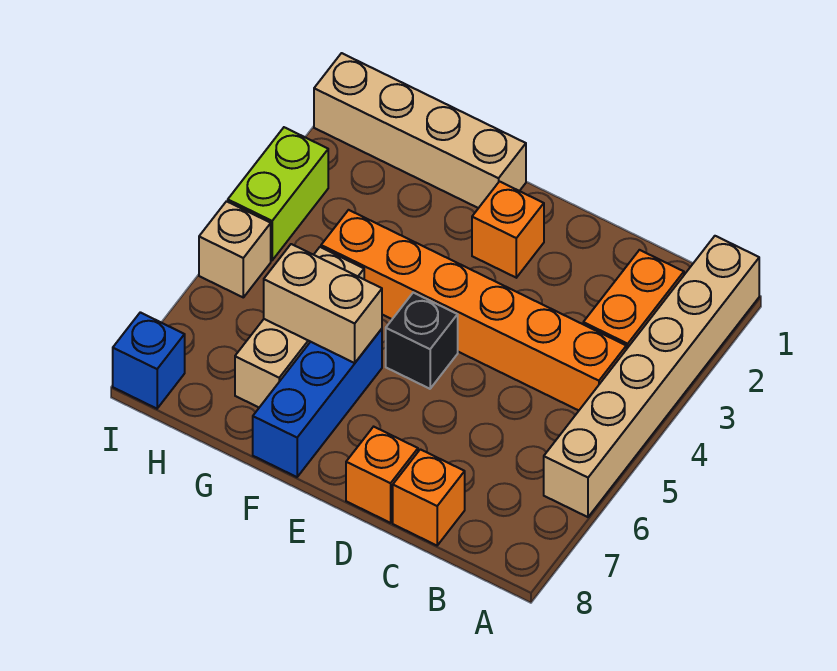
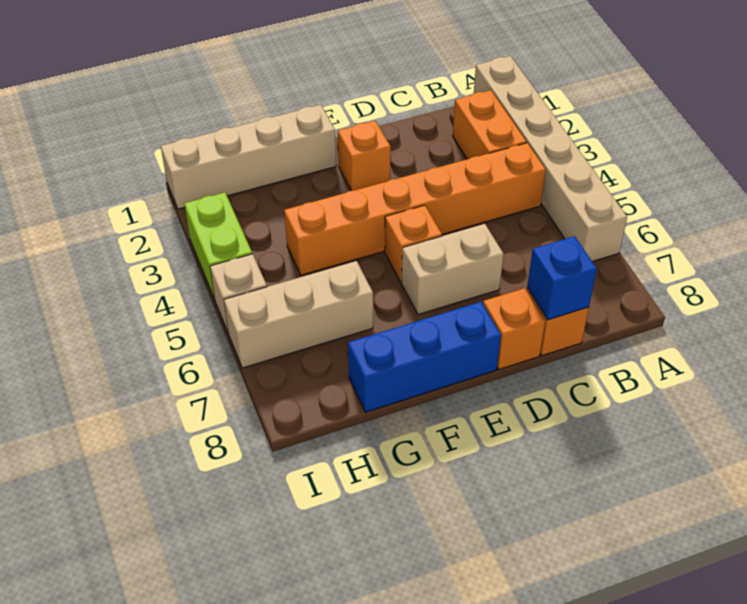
black 1x1 brick [386,293,458,389] -> orange 1x1 brick [385,205,442,282]
blue 1x3 brick [253,329,382,477] -> blue 1x3 brick turned to [348,302,501,412]
tan 1x2 brick [264,244,382,363] -> tan 1x2 brick moved to [401,224,504,314]
tan 1x3 brick [235,247,364,407] -> tan 1x3 brick turned to [224,261,373,368]
blue 1x1 brick [113,312,185,409] -> blue 1x1 brick moved to [527,236,597,320]

